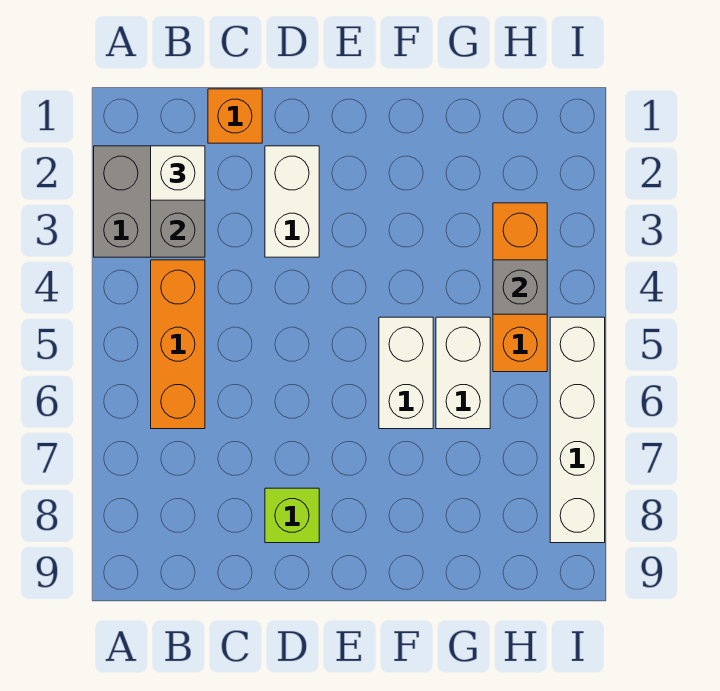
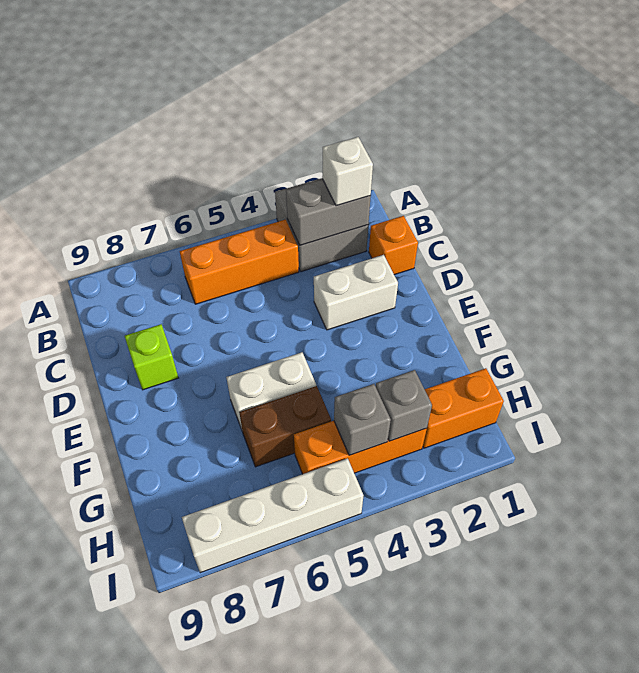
white 1x2 brick [436,317,490,429] -> brown 1x2 brick [239,386,331,467]
none -> orange 1x2 brick [423,368,504,448]
none -> grey 1x1 brick [376,370,432,441]

